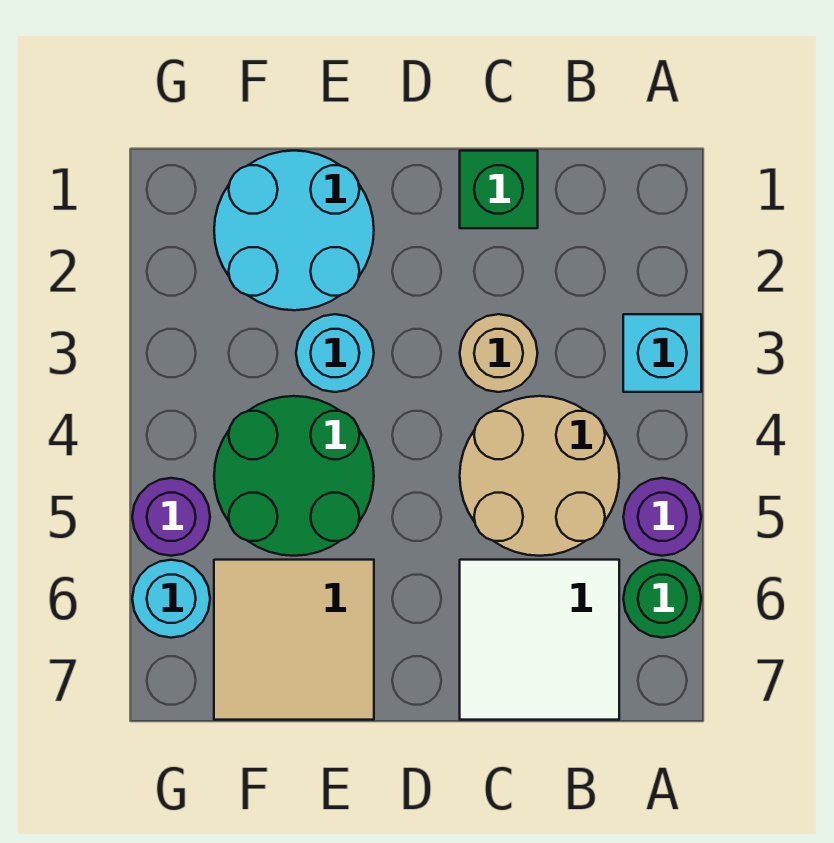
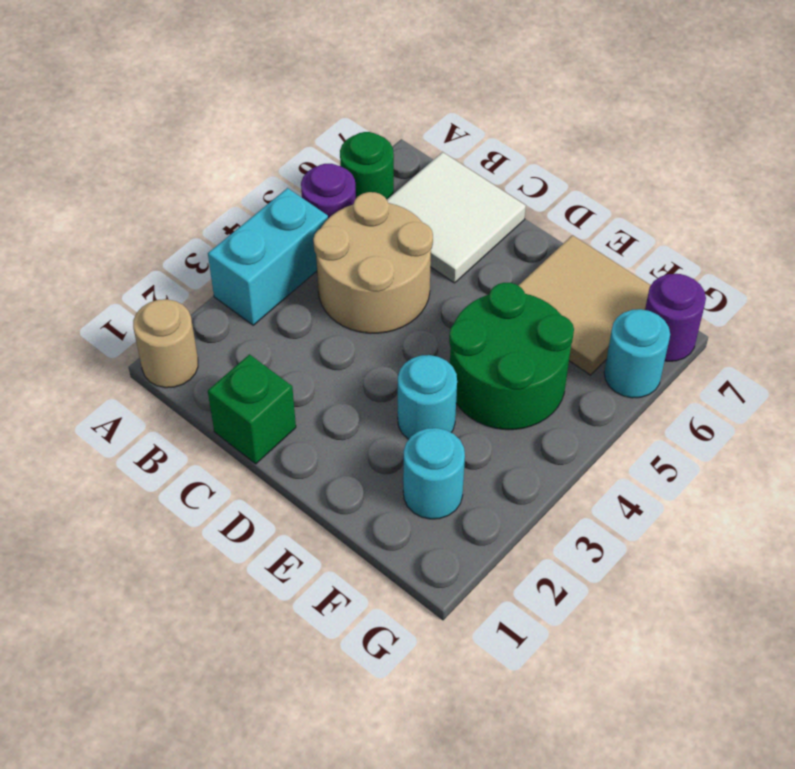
cyan 1x1 brick [623,314,701,392] -> cyan 1x2 brick [208,188,328,325]
tan 1x1 round brick [460,314,538,392] -> tan 1x1 round brick moved to [133,299,198,388]
cyan 2x2 round brick [214,151,374,310] -> cyan 1x1 round brick [403,428,465,519]
purple 1x1 round brick [132,478,210,556] -> purple 1x1 round brick moved to [645,274,706,361]

